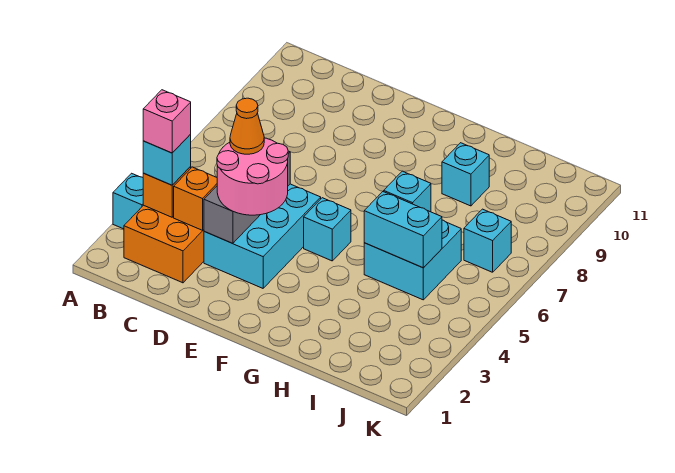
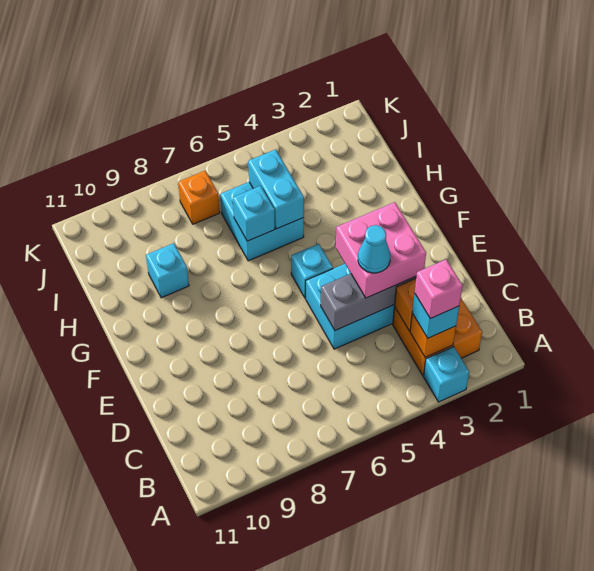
pink 2x2 round brick [217,138,288,215] -> pink 2x2 brick [336,202,426,298]
orange 1x1 cone [230,98,264,154] -> cyan 1x1 cone [358,225,390,273]
cyan 1x1 brick [464,209,511,272] -> orange 1x1 brick [178,170,220,224]

